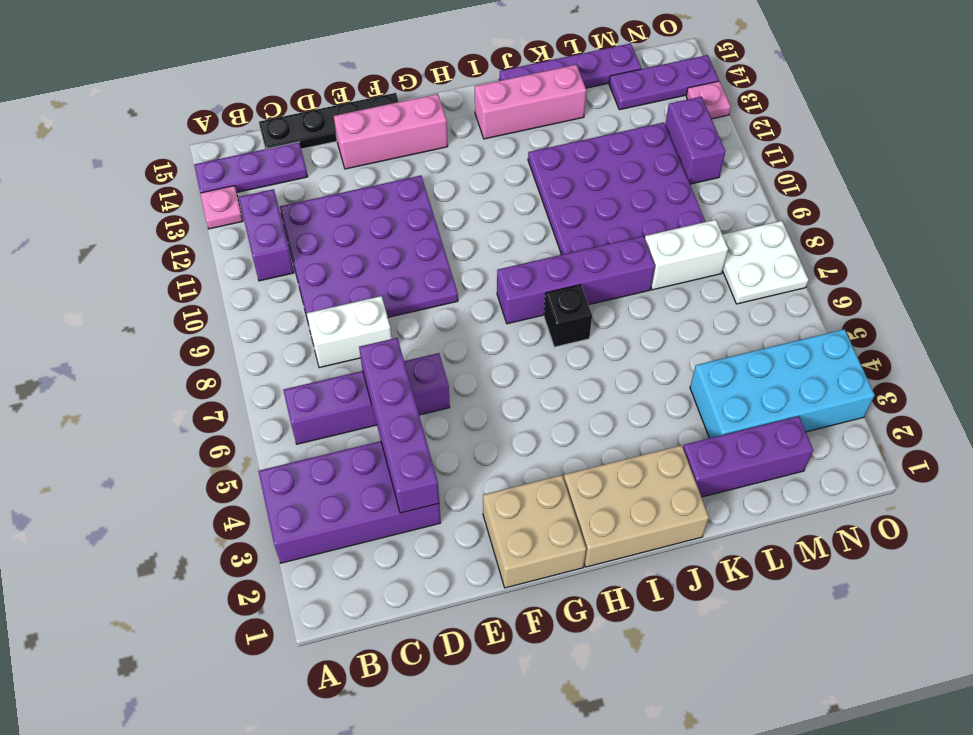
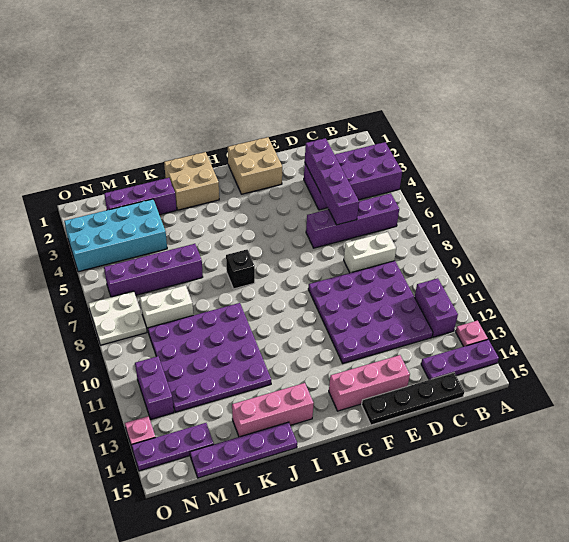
tan 2x3 brick [564,445,709,567] -> tan 2x2 brick [164,152,219,210]
purple 1x4 brick [497,236,655,324] -> purple 1x4 brick moved to [104,244,203,297]

